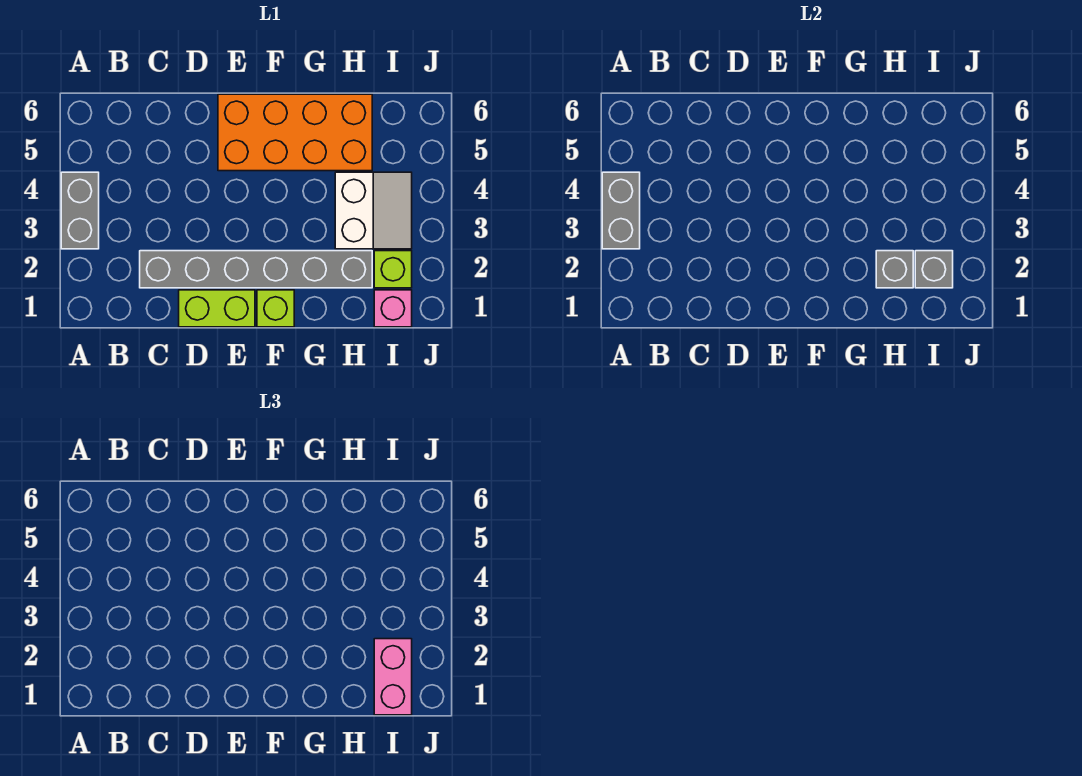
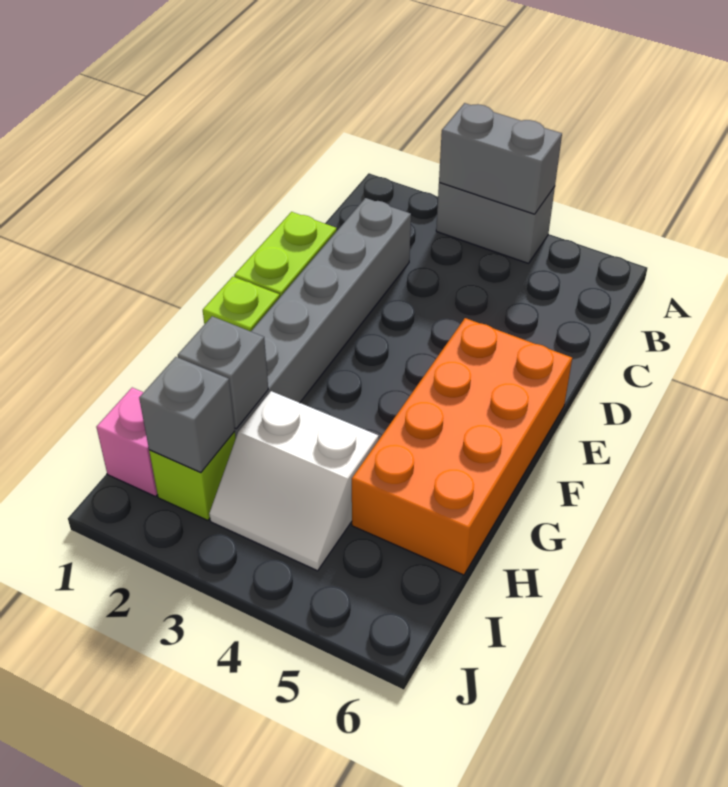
pink 1x2 brick [374,639,412,715] -> none

